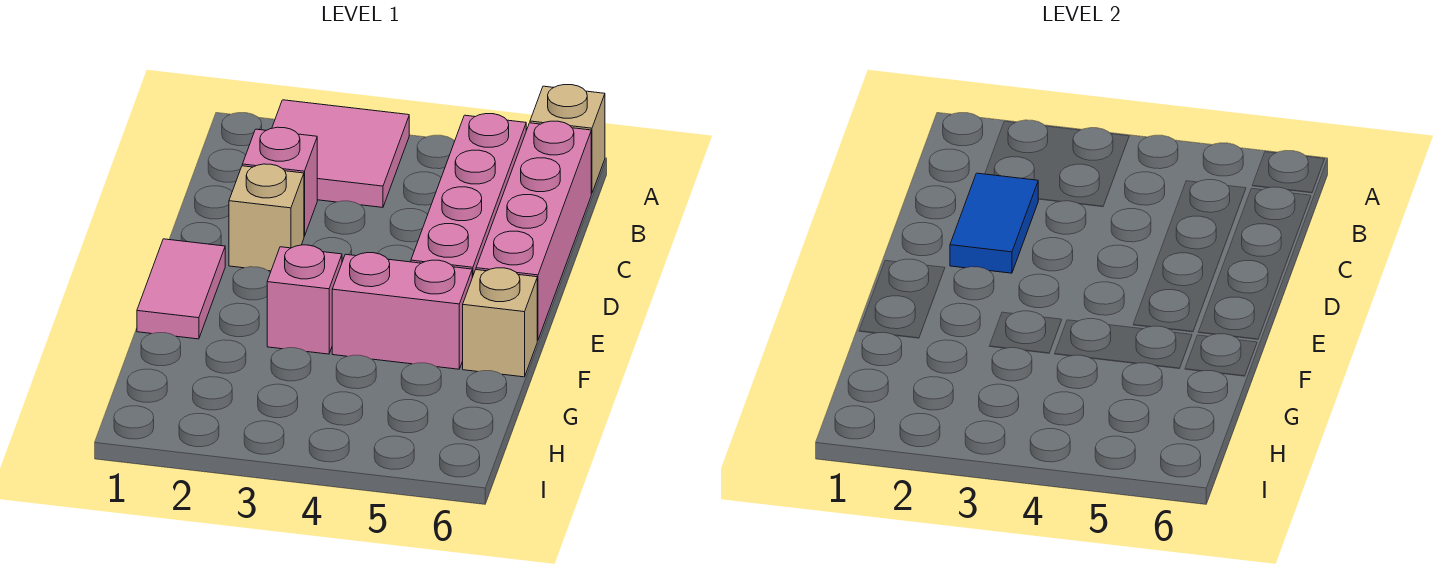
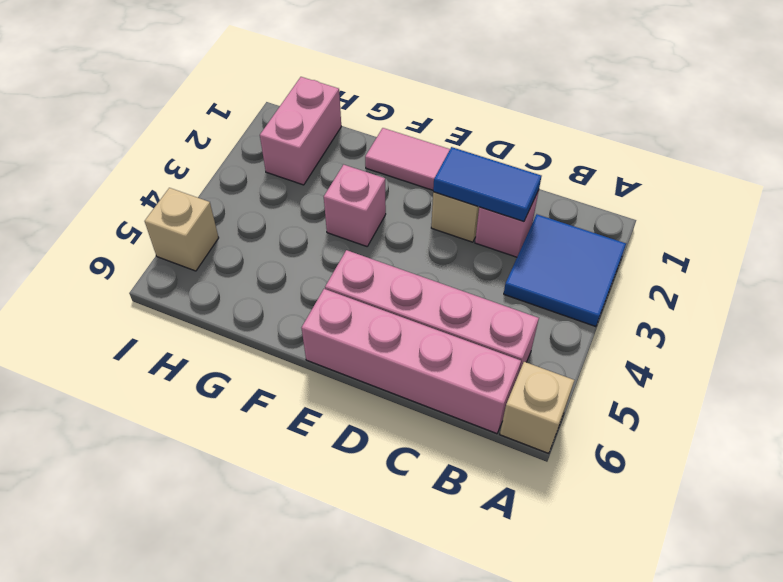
pink 2x2 tile [272,100,409,207] -> blue 2x2 tile [504,214,626,327]
pink 1x2 brick [332,253,472,369] -> pink 1x2 brick moved to [260,77,341,185]
tan 1x1 brick [463,268,537,377] -> tan 1x1 brick moved to [145,188,219,271]

